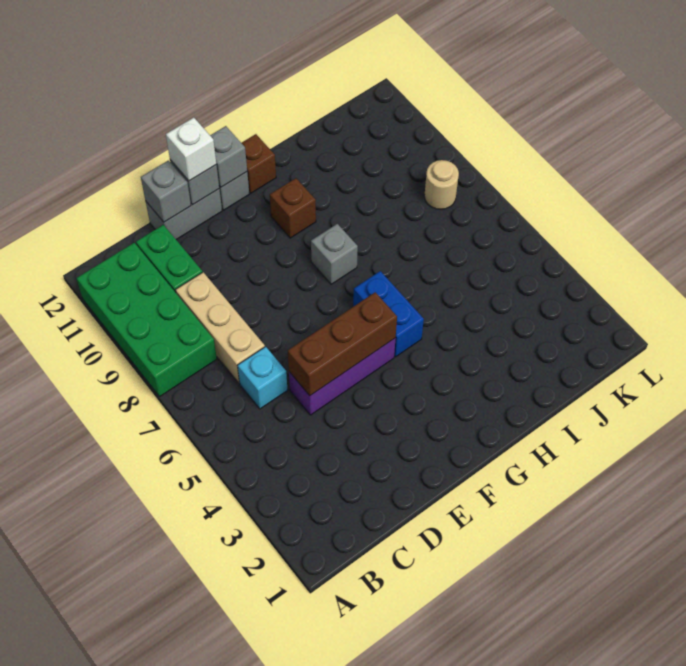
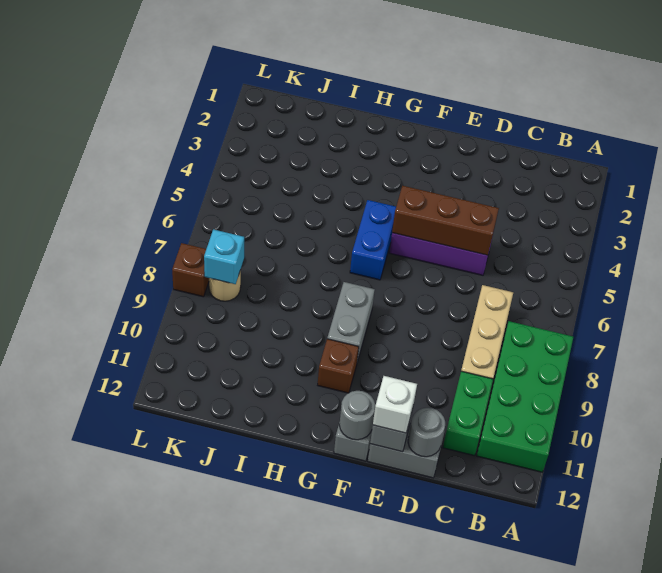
cyan 1x1 brick [238,347,287,409] -> cyan 1x1 brick moved to [204,229,244,284]
grey 1x1 brick [141,160,191,222] -> grey 1x1 round brick [408,408,445,457]
grey 1x1 brick [210,126,247,187] -> grey 1x1 round brick [339,391,375,440]
grey 1x1 brick [311,224,358,284] -> grey 1x2 brick [327,282,375,362]
brown 1x1 brick [242,134,276,193] -> brown 1x1 brick moved to [172,243,209,297]

